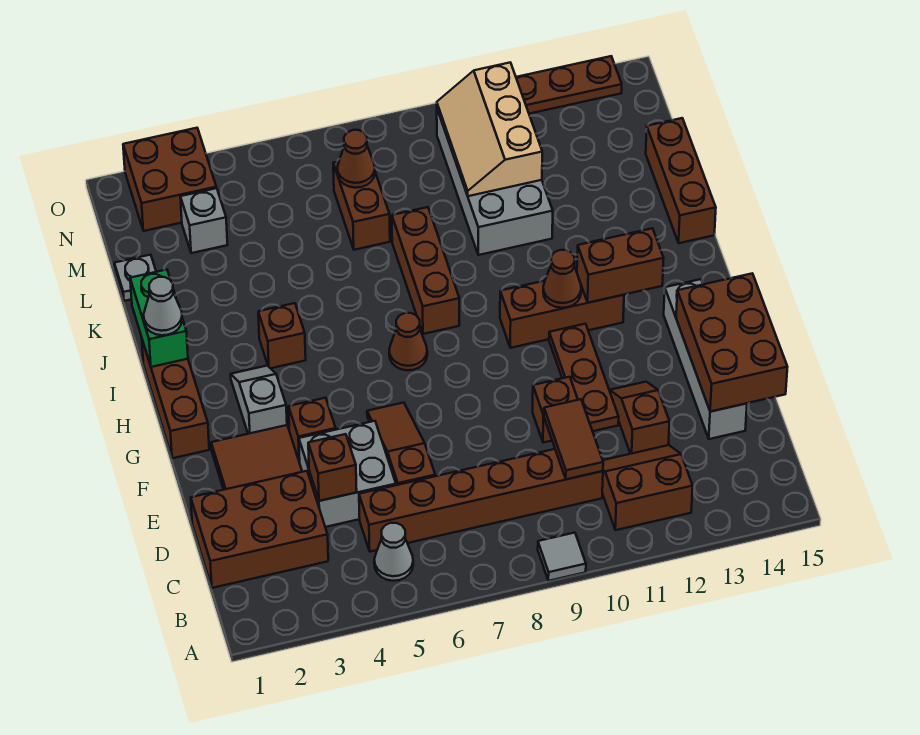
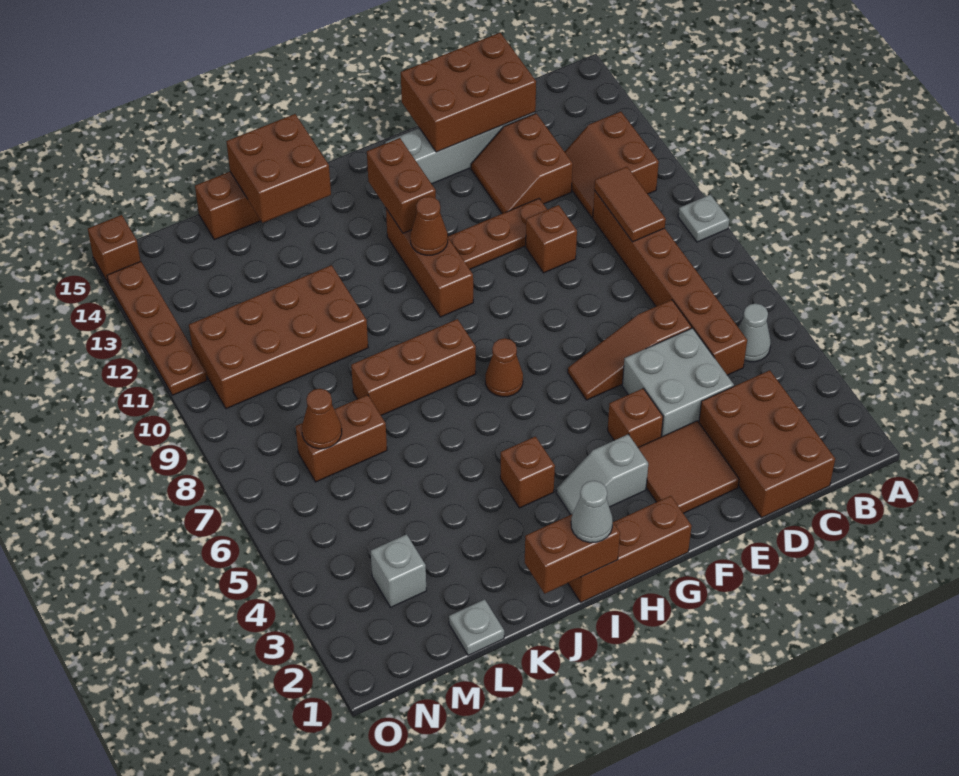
grey 1x1 tile [538,533,586,581] -> grey 1x1 plate [678,195,729,242]
brown 1x2 tile [544,399,603,479] -> brown 1x2 tile turned to [594,167,666,242]
brown 1x1 brick [308,434,357,501] -> brown 1x1 brick moved to [88,215,141,282]
brown 1x2 slope [610,382,669,454] -> brown 2x2 slope [471,113,573,214]
green 1x2 brick [130,270,188,367] -> brown 1x2 brick [525,514,620,594]
grey 2x4 brick [437,109,553,255] -> brown 2x4 brick [189,265,368,409]
tan 2x3 slope [437,63,542,196] -> none
brown 2x2 brick [123,128,216,231] -> brown 2x2 brick moved to [226,114,331,223]

